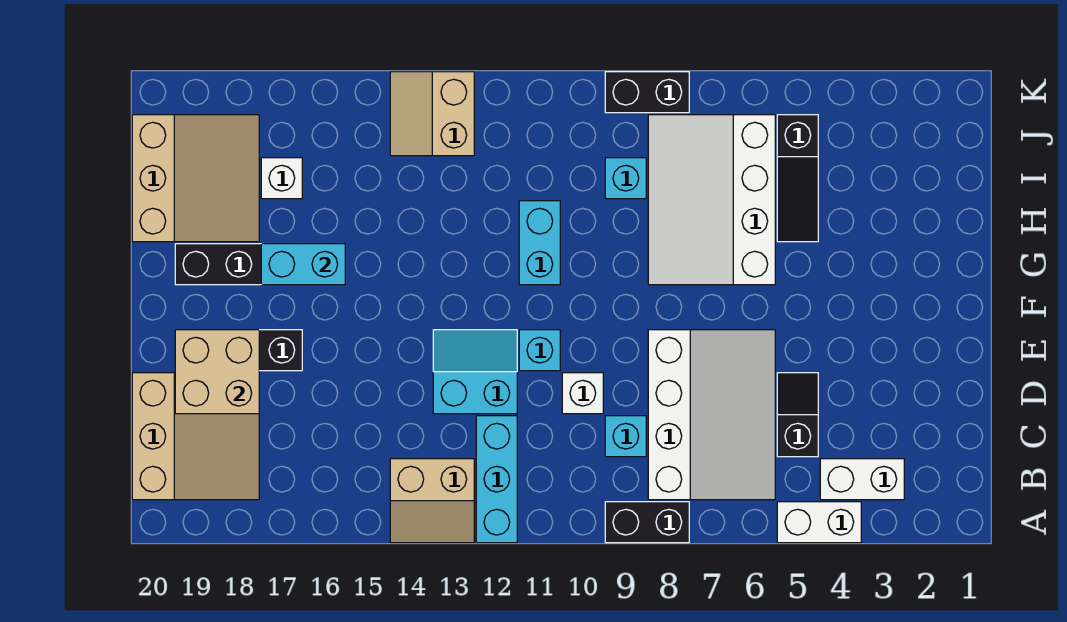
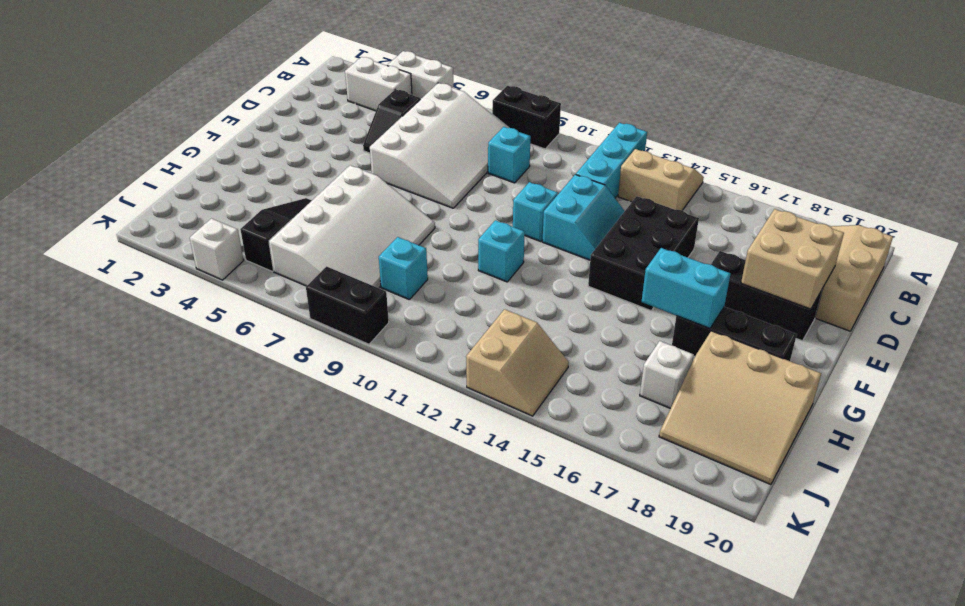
white 3x4 slope [648,330,775,500] -> white 3x4 slope turned to [370,83,508,208]
white 1x1 brick [562,373,603,414] -> white 1x1 brick moved to [190,219,244,280]
cyan 2x2 slope [433,330,517,414] -> cyan 2x2 slope turned to [542,174,625,260]
none -> black 2x3 brick [588,196,699,311]
cyan 1x2 brick [519,201,560,285] -> cyan 1x1 brick [478,220,525,282]
tan 3x3 slope [132,115,259,242] -> tan 3x3 slope turned to [659,331,821,485]

